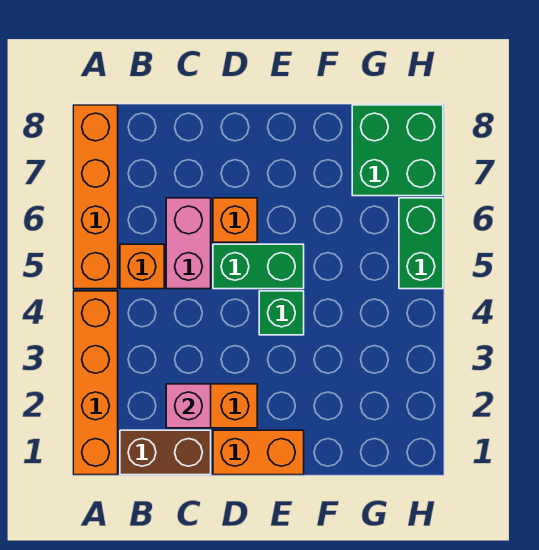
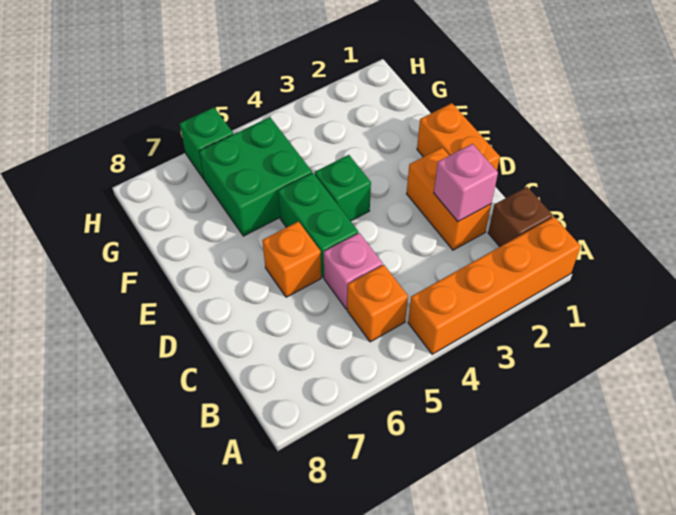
orange 1x4 brick [73,105,118,289] -> none
brown 1x2 brick [120,430,211,475] -> brown 1x1 brick [488,187,553,247]
pink 1x2 brick [166,198,211,289] -> pink 1x1 brick [324,233,383,309]
green 2x2 brick [352,105,443,196] -> green 2x2 brick moved to [199,117,312,236]
green 1x2 brick [399,198,443,289] -> green 1x1 brick [180,107,233,179]

